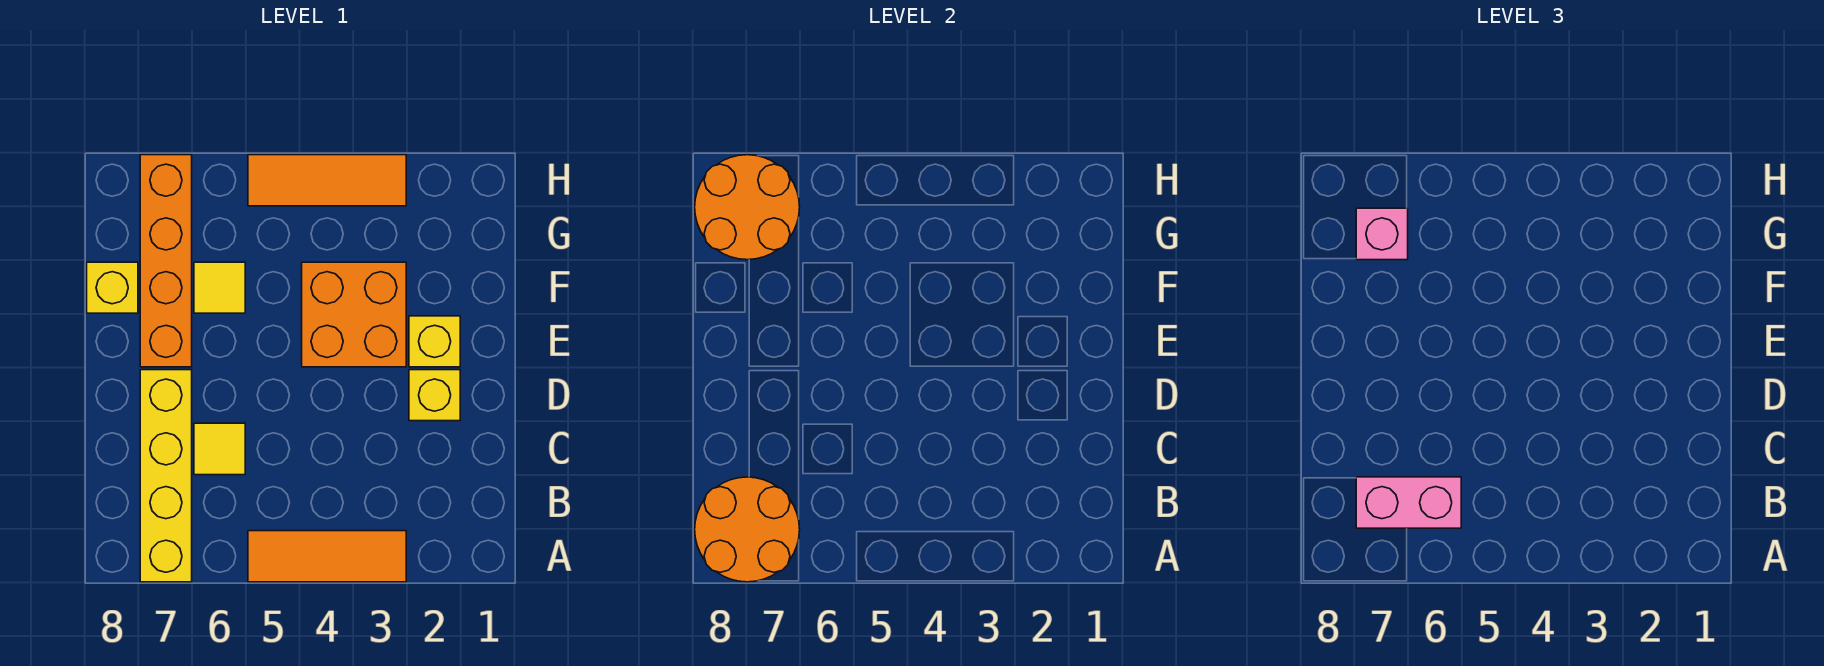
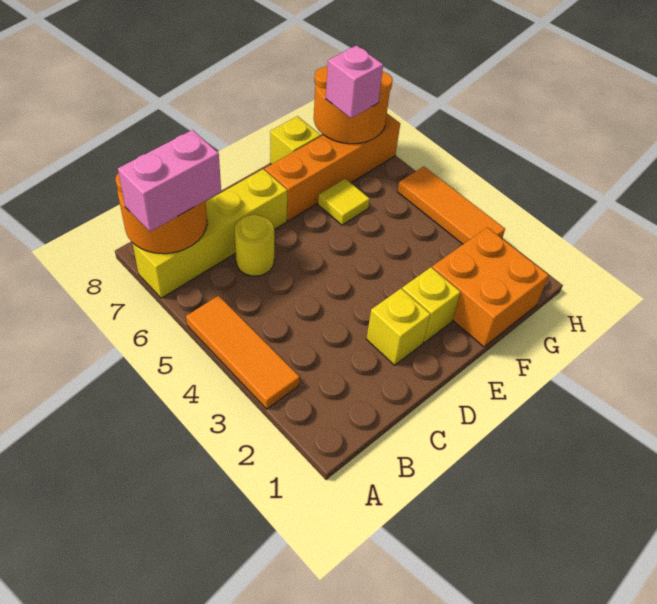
pink 1x2 brick [1356,477,1461,528] -> pink 1x2 brick turned to [118,130,221,232]
yellow 1x1 tile [194,423,245,475] -> yellow 1x1 round brick [235,215,274,276]
orange 2x2 brick [302,262,406,367] -> orange 2x2 brick moved to [432,227,549,347]

